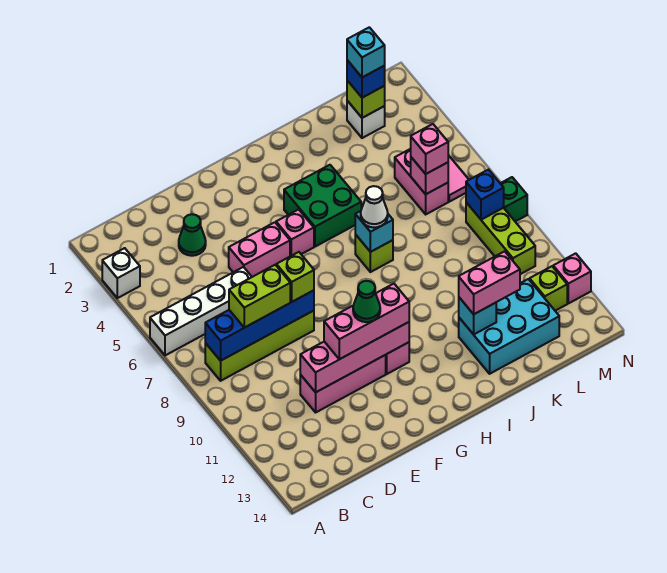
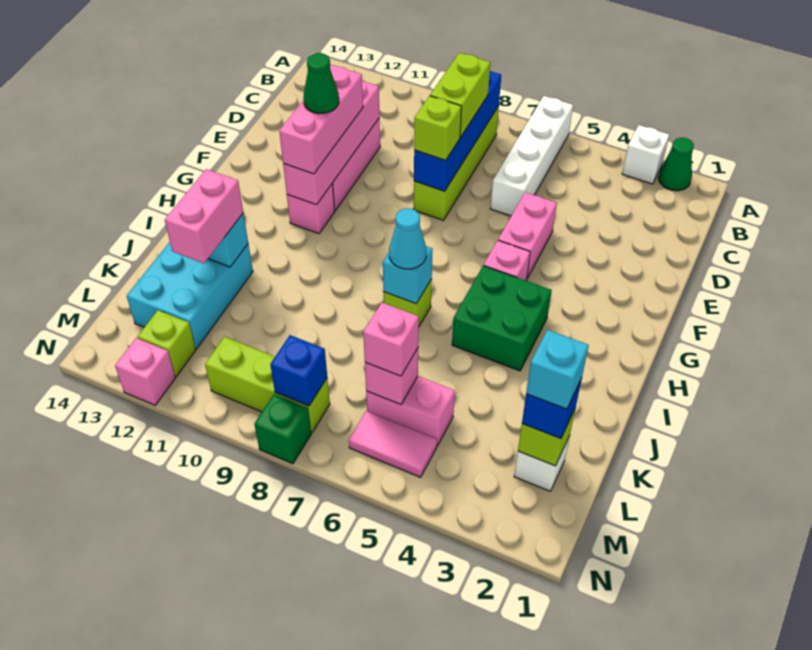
green 1x1 cone [179,214,206,256] -> green 1x1 cone moved to [658,138,694,191]
white 1x1 cone [361,186,388,228] -> cyan 1x1 cone [389,208,426,269]

